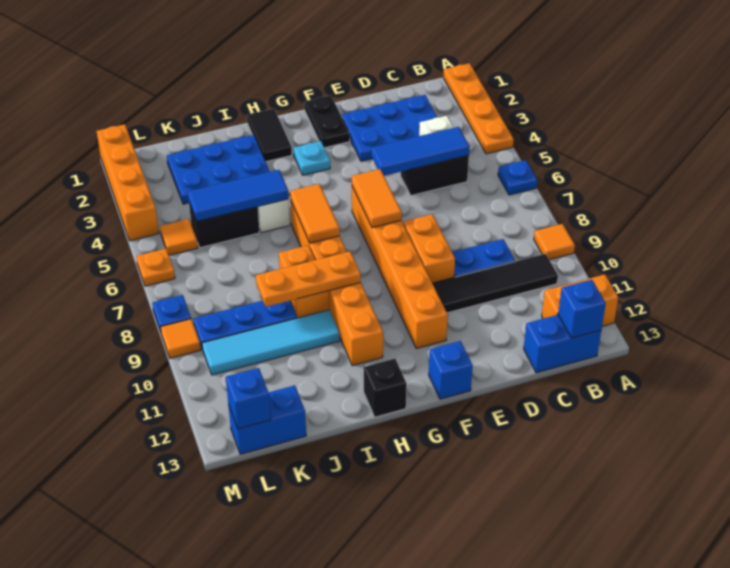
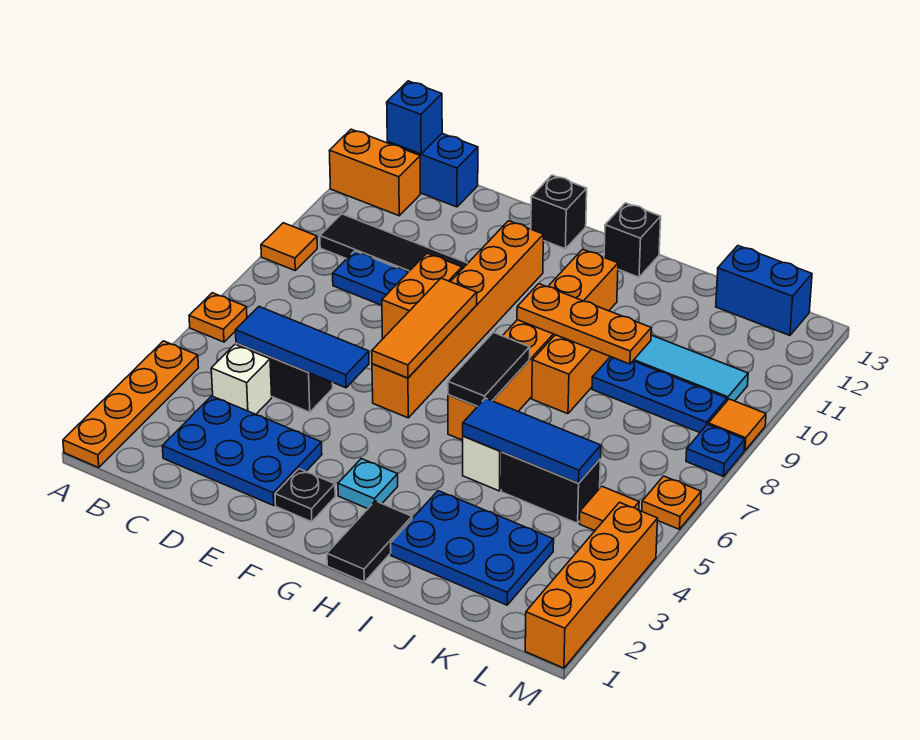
blue 1x1 plate [498,160,537,195] -> orange 1x1 plate [189,293,247,342]
black 1x2 plate [304,95,350,148] -> black 1x1 plate [275,469,335,522]
orange 1x2 tile [352,169,402,228] -> orange 1x3 tile [372,278,477,378]
blue 1x1 brick [429,341,473,399] -> black 1x1 brick [531,175,587,249]
orange 1x2 tile [290,184,340,243] -> black 1x2 tile [448,332,530,406]
blue 1x1 brick [226,368,271,429] -> none

